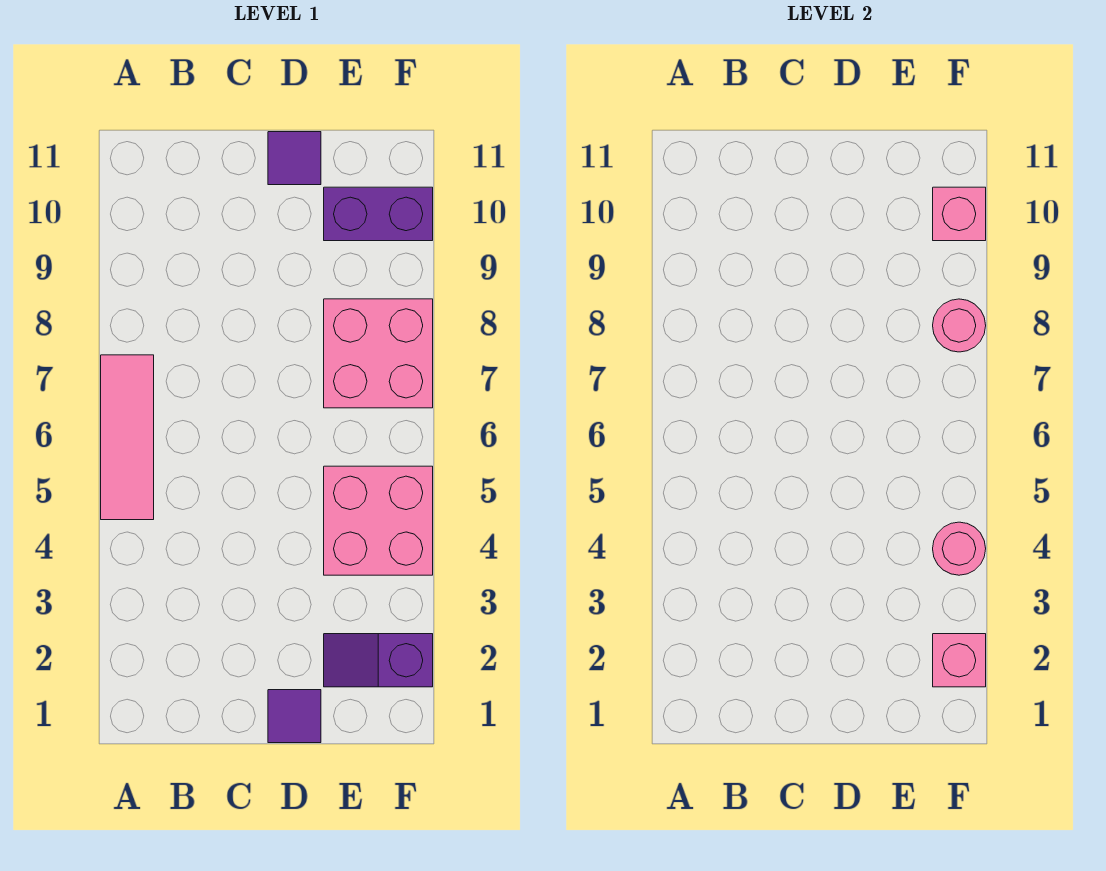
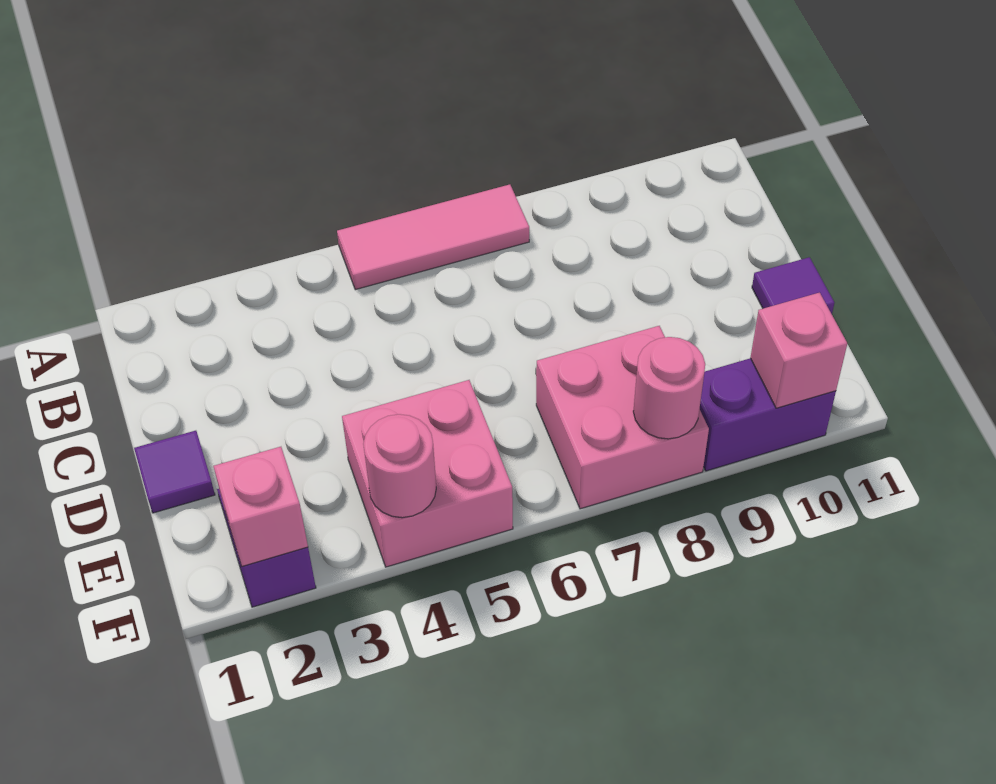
purple 1x2 brick [324,187,433,241] -> purple 1x2 brick turned to [700,358,836,471]

